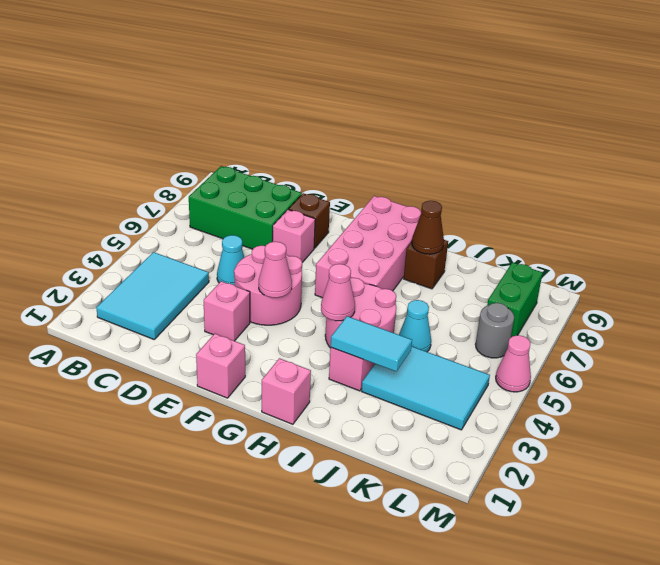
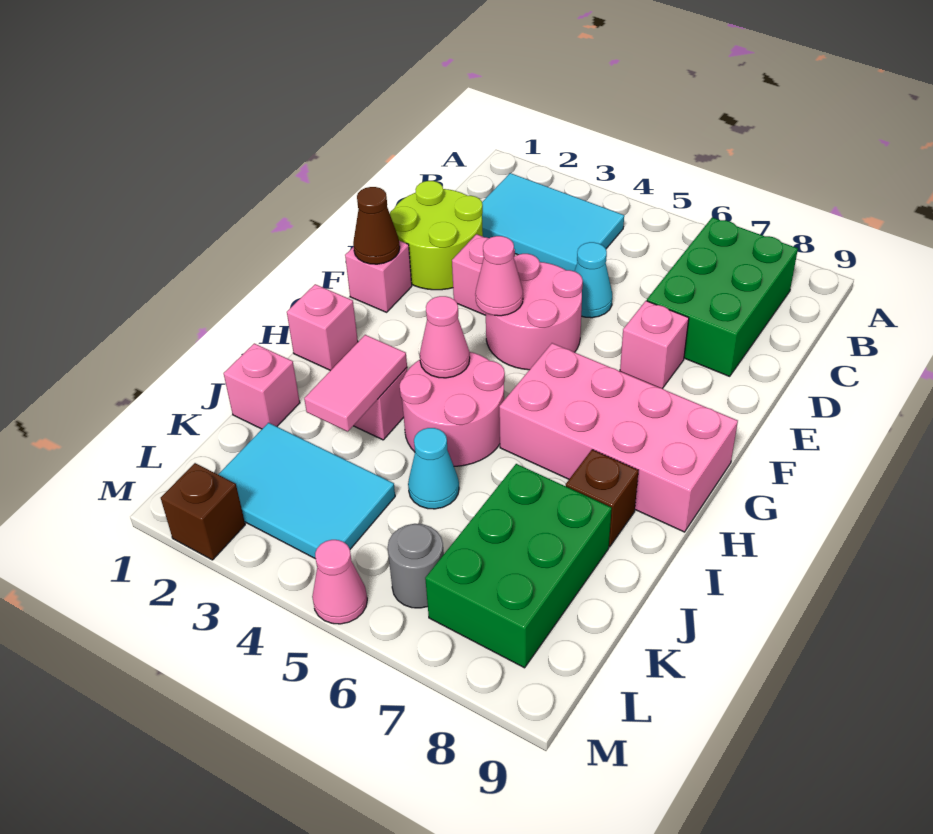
none -> lime 2x2 round brick [390,181,483,290]
brown 1x1 brick [289,193,330,248] -> brown 1x1 brick moved to [161,463,245,560]
cyan 1x2 tile [331,316,412,371] -> pink 1x2 tile [304,335,407,431]
brown 1x1 cone [412,201,444,254] -> brown 1x1 cone moved to [353,187,400,264]
none -> pink 1x1 brick [224,343,300,429]
cyan 2x3 tile [362,346,490,430] -> cyan 2x3 tile turned to [218,423,395,558]
green 1x2 brick [487,262,543,337] -> green 2x3 brick [425,464,612,668]

